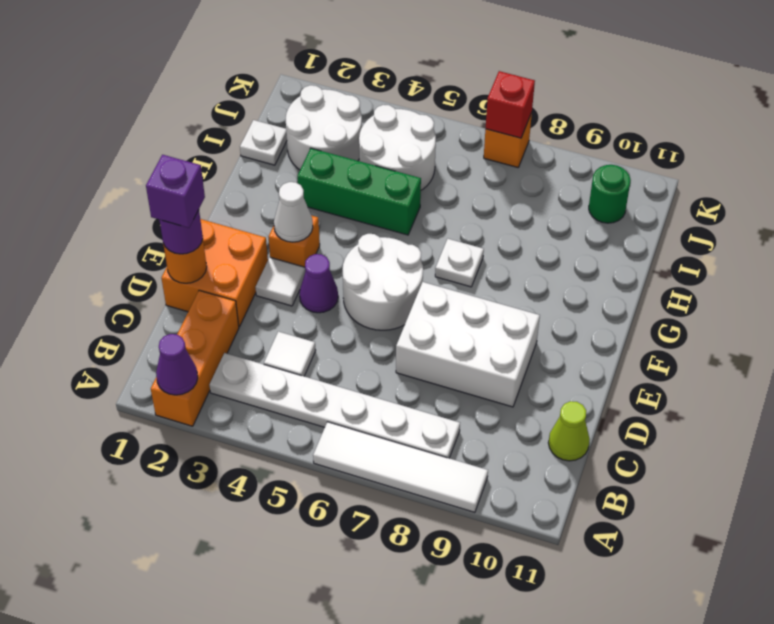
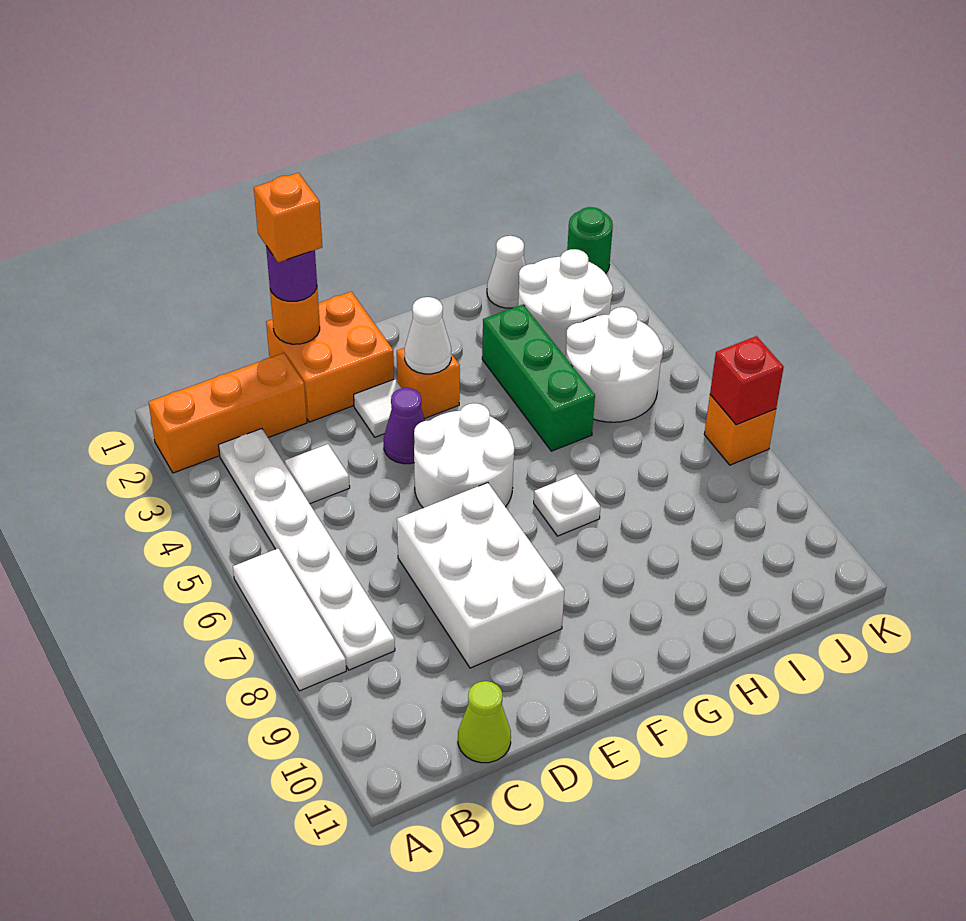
purple 1x1 cone [156,334,198,395] -> none
white 1x4 tile [313,422,488,512] -> white 1x3 tile [233,548,346,691]
purple 1x1 brick [146,155,205,228] -> orange 1x1 brick [254,173,322,262]
white 1x1 plate [240,120,287,165] -> white 1x1 cone [487,236,526,308]
green 1x1 round brick [589,165,631,223] -> green 1x1 round brick moved to [567,207,613,273]

